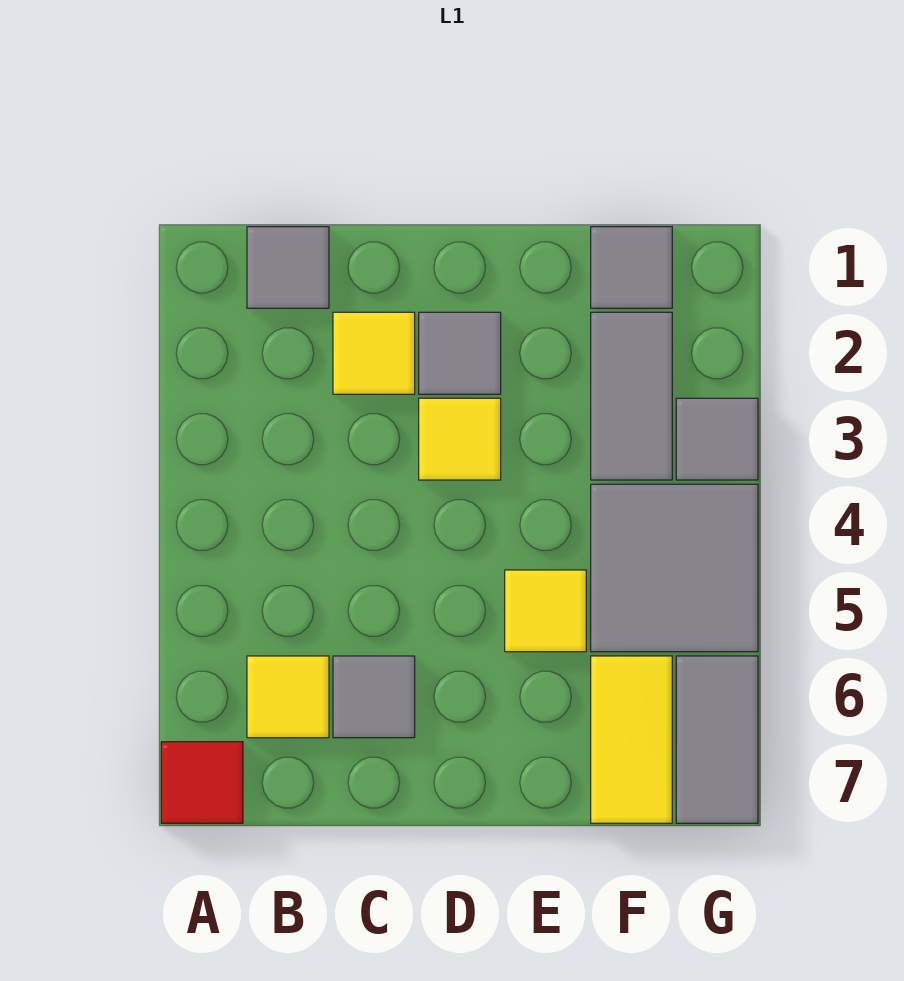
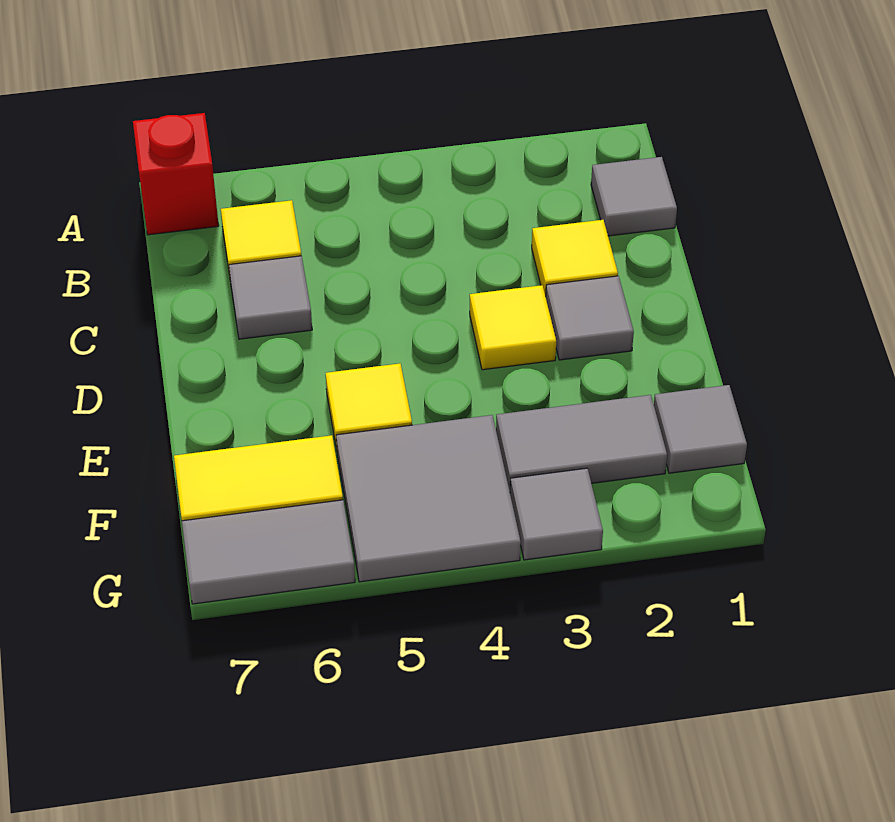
red 1x1 tile [161,742,243,823] -> red 1x1 brick [133,113,219,235]

